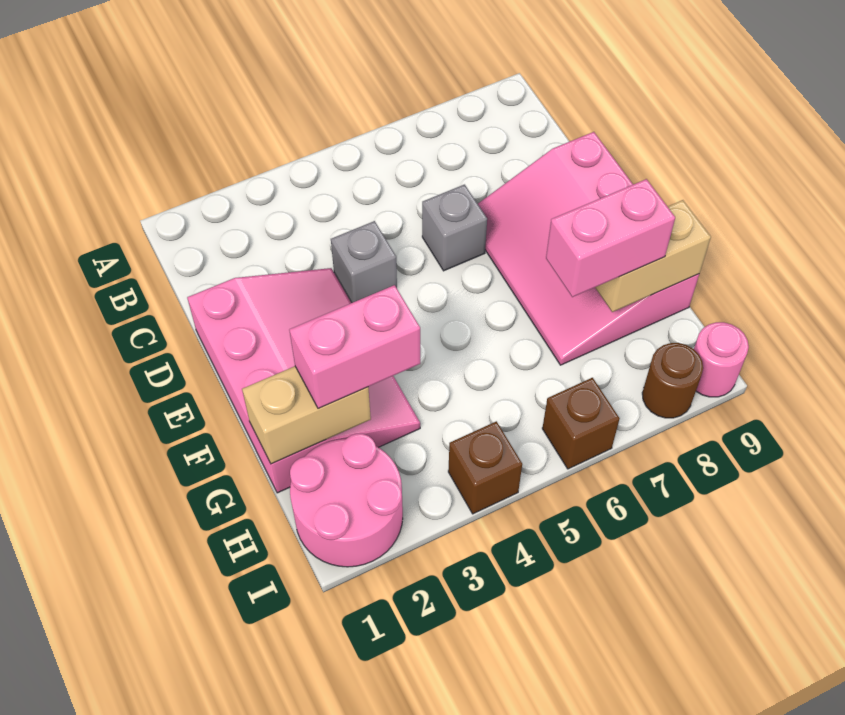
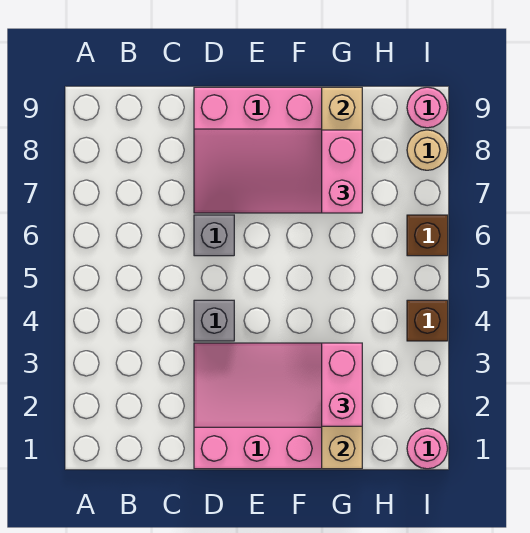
pink 2x2 round brick [290,434,403,567] -> pink 1x1 round brick [407,428,448,469]
brown 1x1 round brick [642,343,703,418] -> tan 1x1 round brick [407,130,448,170]

